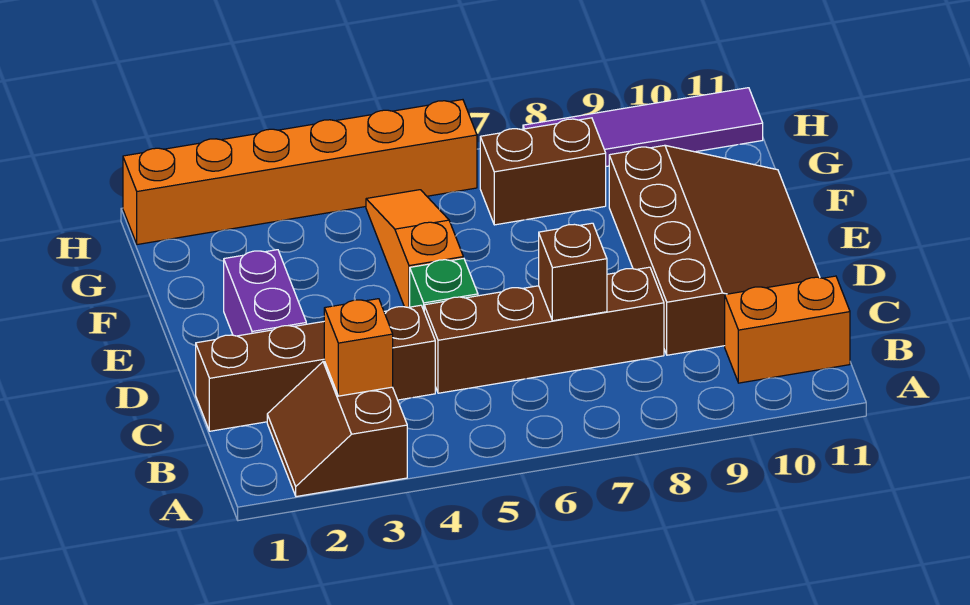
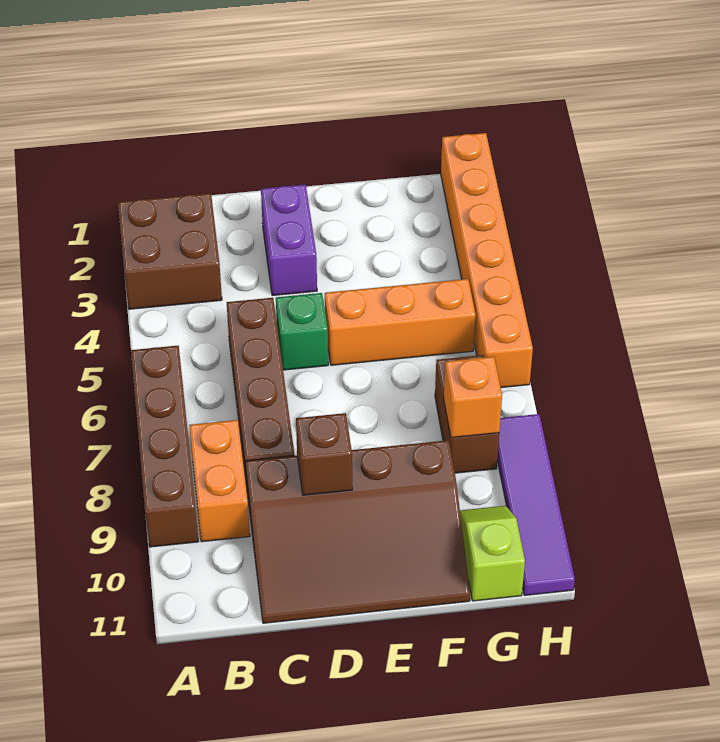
brown 2x2 slope [267,361,407,497] -> brown 2x2 brick [118,193,222,309]
orange 1x1 brick [324,299,393,396] -> orange 1x1 brick moved to [444,357,502,438]
orange 1x2 brick [725,276,850,383] -> orange 1x2 brick moved to [189,420,250,542]
brown 1x4 brick [196,305,435,431] -> brown 1x4 brick moved to [131,346,199,547]
brown 1x1 brick [539,223,607,321] -> brown 1x1 brick moved to [296,413,352,495]
purple 1x2 brick [224,250,306,336] -> purple 1x2 brick turned to [261,184,317,296]
orange 1x3 slope [366,190,463,307] -> orange 1x3 brick [325,279,476,365]
none -> lime 1x2 slope [460,506,525,601]

